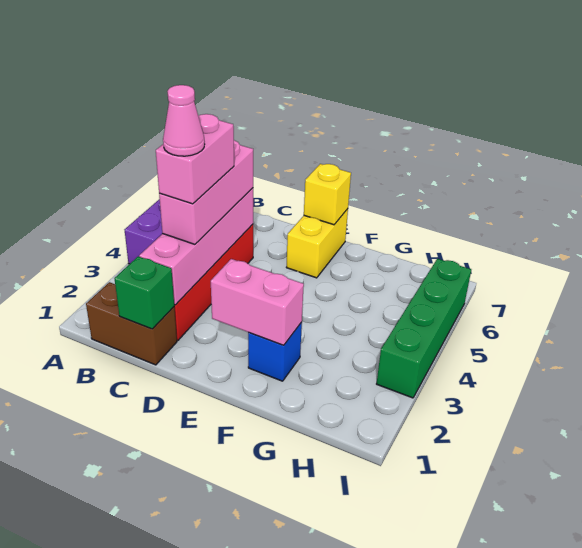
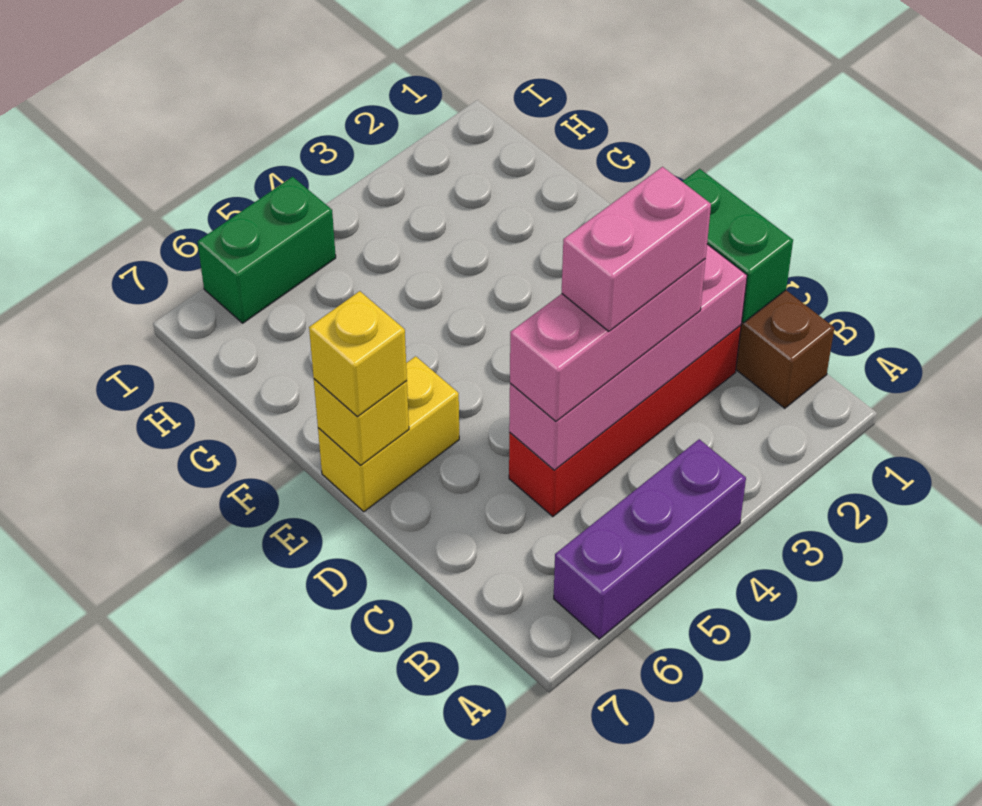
green 1x1 brick [114,256,174,329] -> green 1x2 brick [682,169,793,323]
pink 1x1 cone [163,85,205,156] -> none
pink 1x2 brick [211,259,304,345] -> none
none -> yellow 1x1 brick [309,291,407,417]
blue 1x1 brick [248,322,302,381] -> none
green 1x4 brick [377,259,471,398] -> green 1x2 brick [198,177,336,323]

